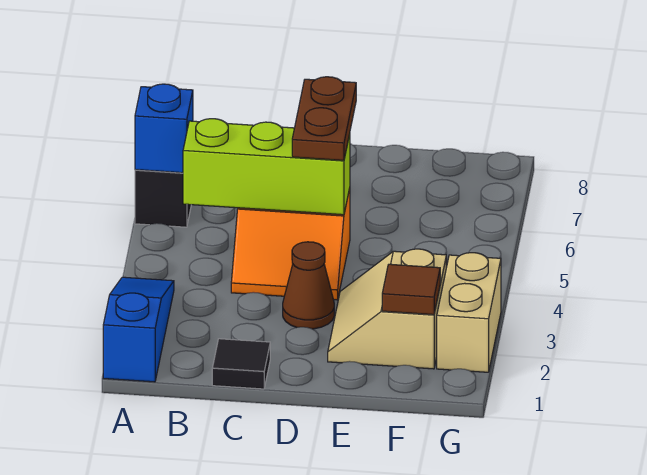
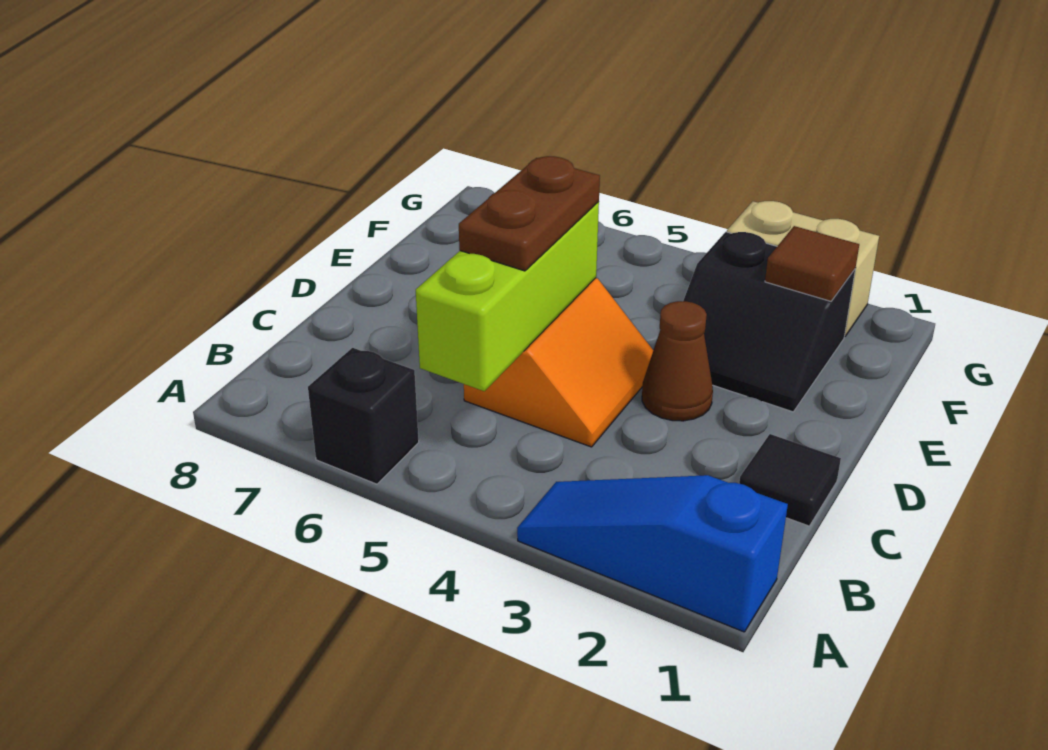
blue 1x1 brick [135,84,193,173] -> none
brown 1x2 plate [292,77,356,160] -> brown 1x2 plate turned to [459,156,600,271]
tan 2x2 slope [328,249,446,369] -> black 2x2 slope [683,232,855,412]

